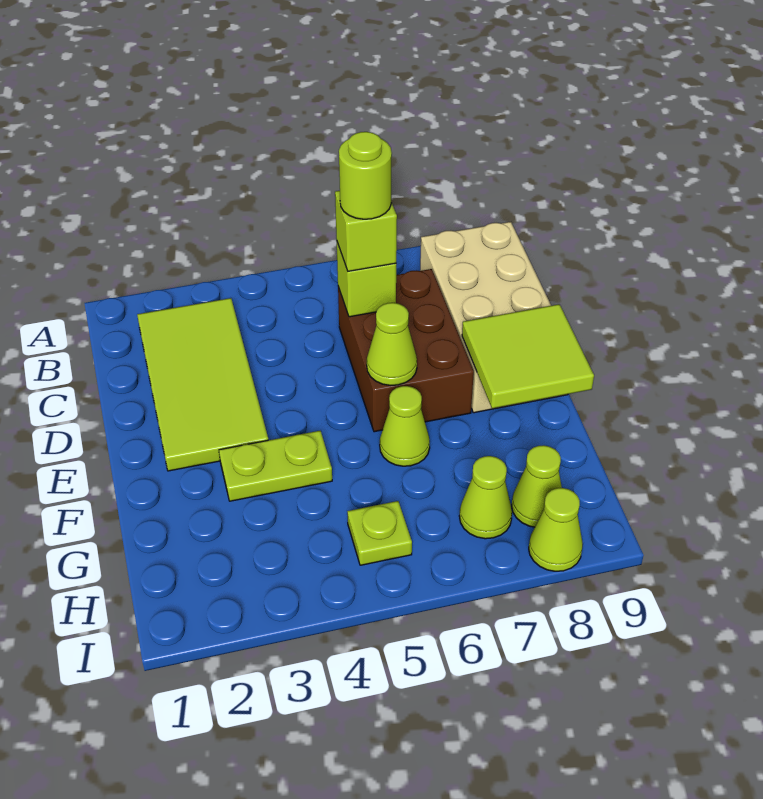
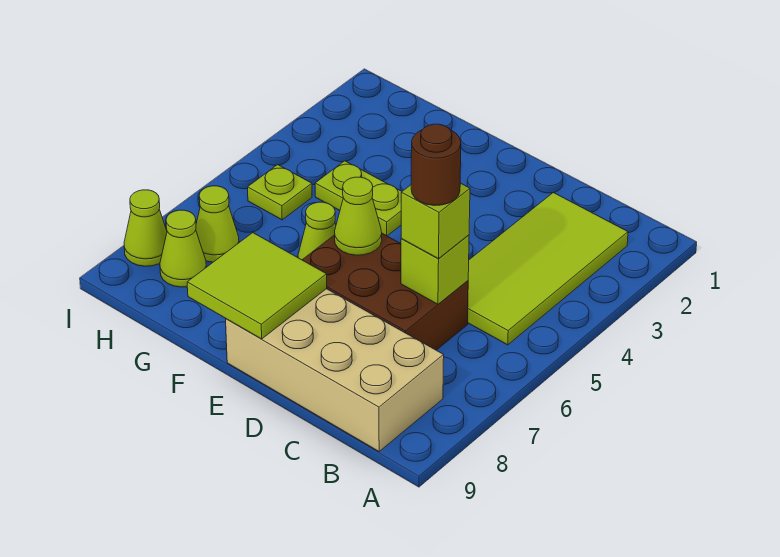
lime 2x4 tile [137,298,268,471] -> lime 2x4 tile turned to [468,193,628,345]
lime 1x1 round brick [339,132,392,219] -> brown 1x1 round brick [411,124,461,206]
lime 1x2 plate [219,431,332,501] -> lime 1x2 plate turned to [315,161,402,236]

